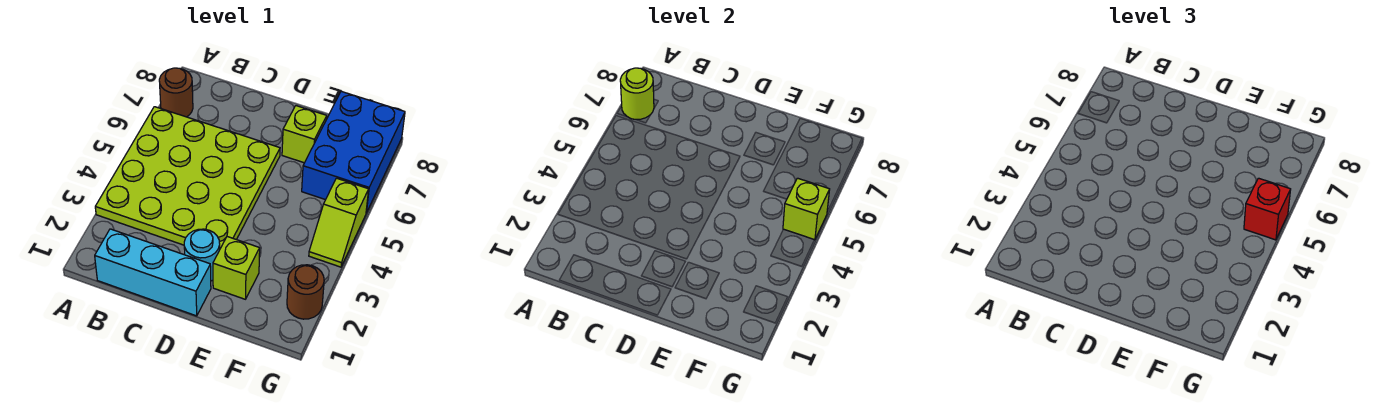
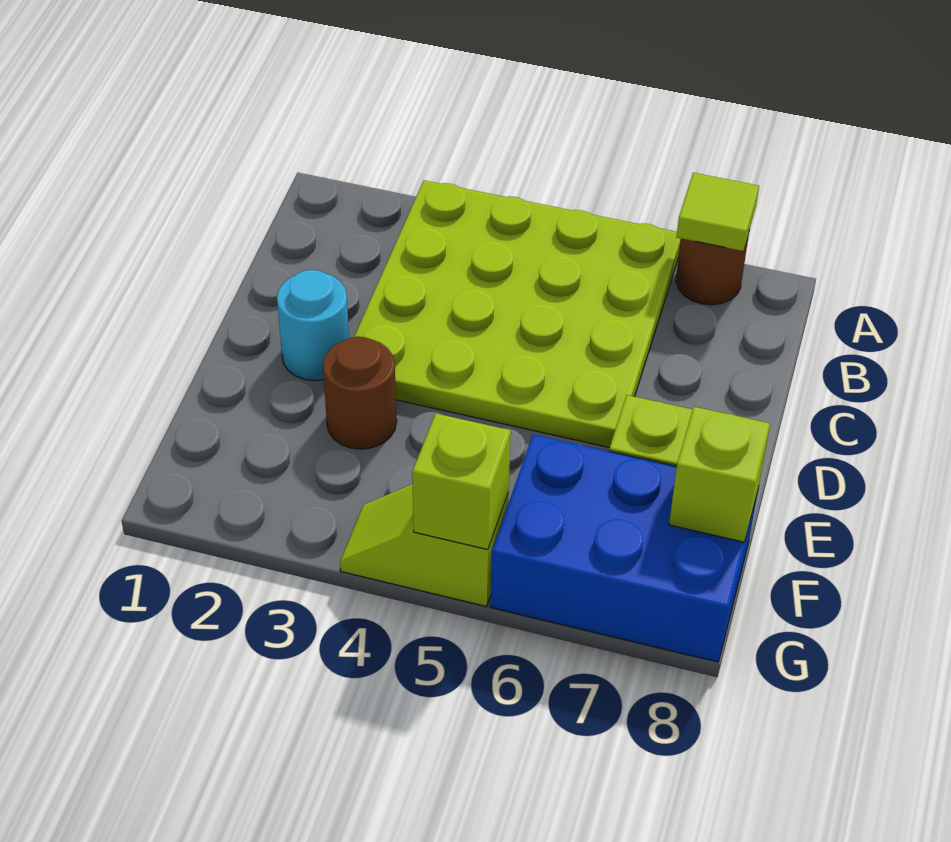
lime 1x1 round brick [620,68,654,119] -> lime 1x1 tile [677,173,759,251]
cyan 1x3 brick [95,229,211,316] -> none
lime 1x1 brick [213,237,260,299] -> lime 1x1 brick moved to [669,407,770,542]
brown 1x1 round brick [287,265,324,319] -> brown 1x1 round brick moved to [323,337,397,449]
red 1x1 brick [1244,178,1291,240] -> none

